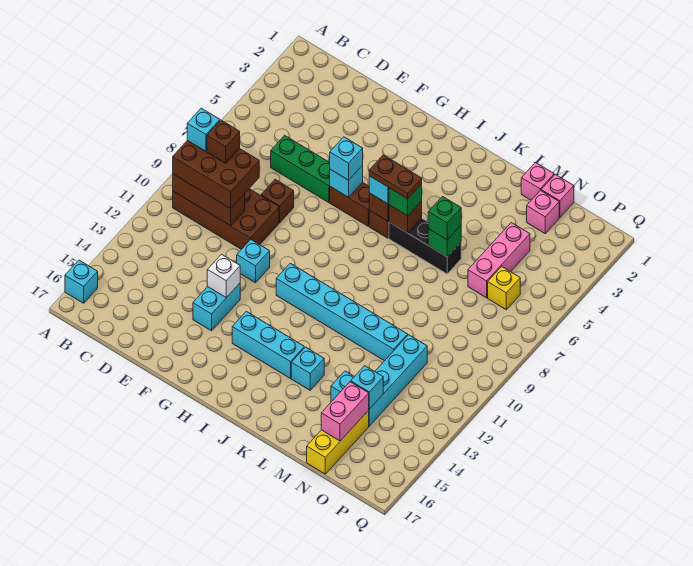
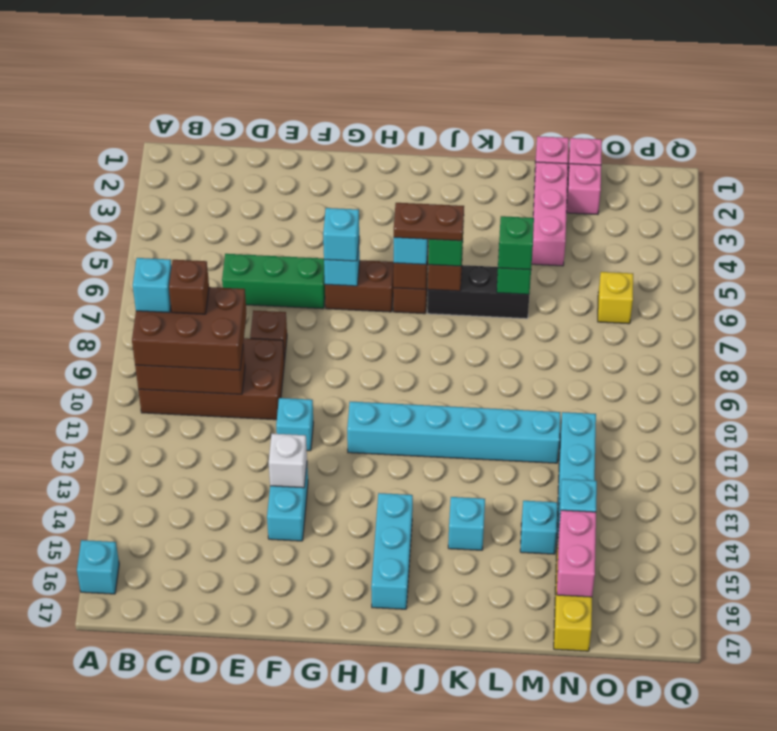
cyan 1x3 brick [232,311,304,378] -> cyan 1x3 brick turned to [371,493,413,609]
pink 1x3 brick [468,223,530,298] -> pink 1x3 brick moved to [532,162,568,266]

